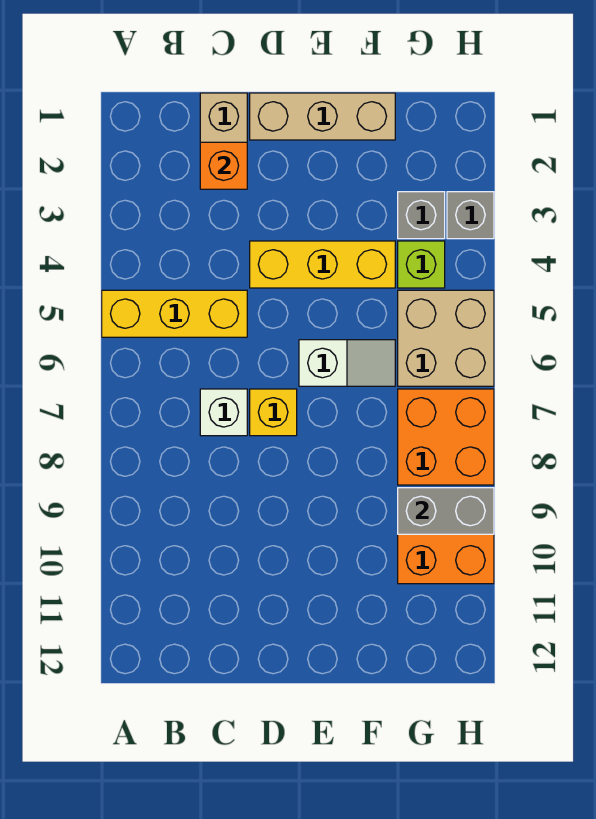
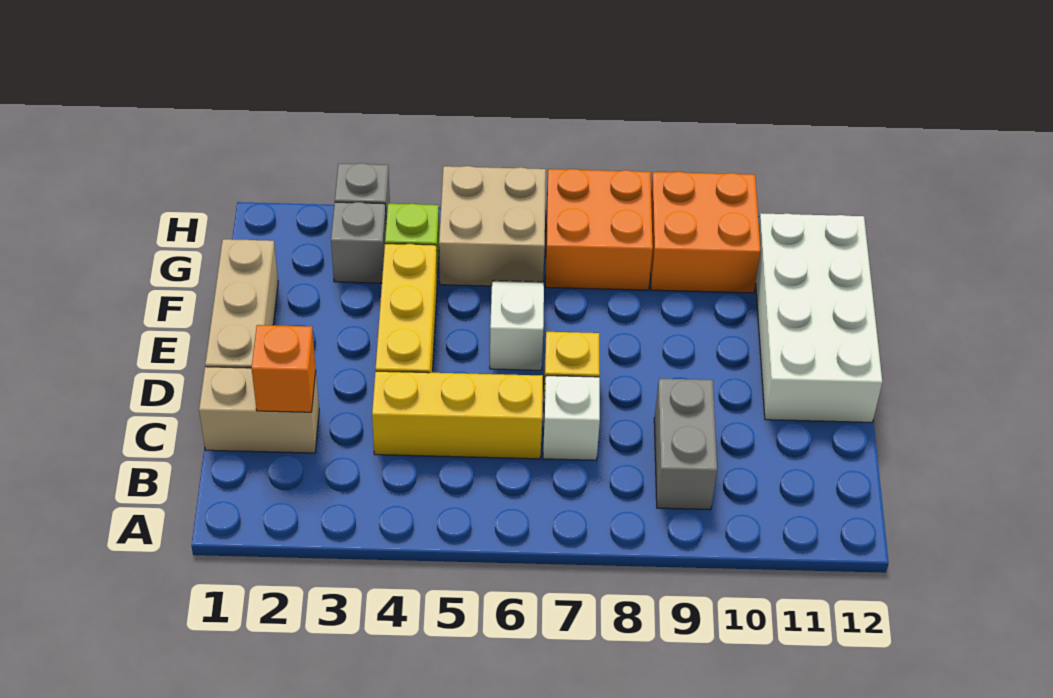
yellow 1x3 brick [102,290,247,337] -> yellow 1x3 brick turned to [372,371,543,459]
none -> white 2x4 brick [756,213,882,422]
grey 1x2 brick [398,488,494,534] -> grey 1x2 brick moved to [654,379,717,510]

